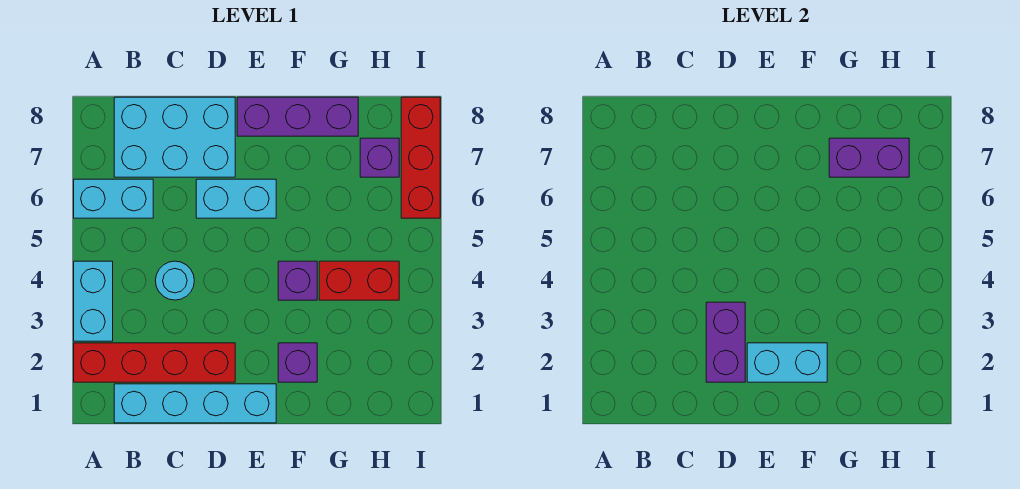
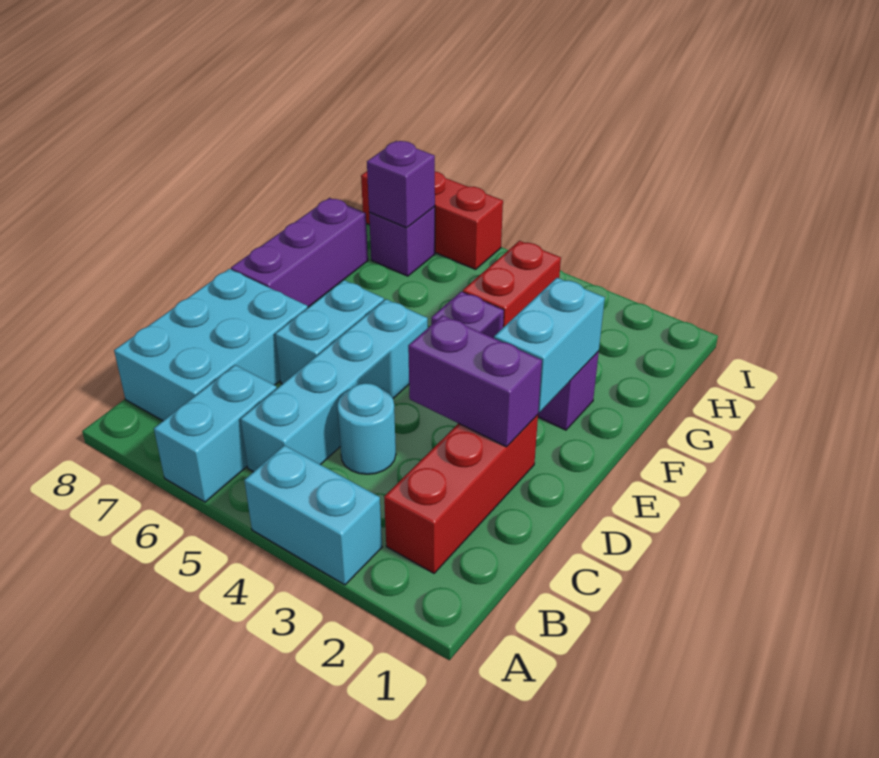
red 1x4 brick [74,343,235,382] -> red 1x3 brick [384,415,538,573]
cyan 1x4 brick [114,384,276,423] -> cyan 1x4 brick moved to [241,299,428,472]
purple 1x2 brick [829,138,909,177] -> purple 1x1 brick [367,141,435,228]

